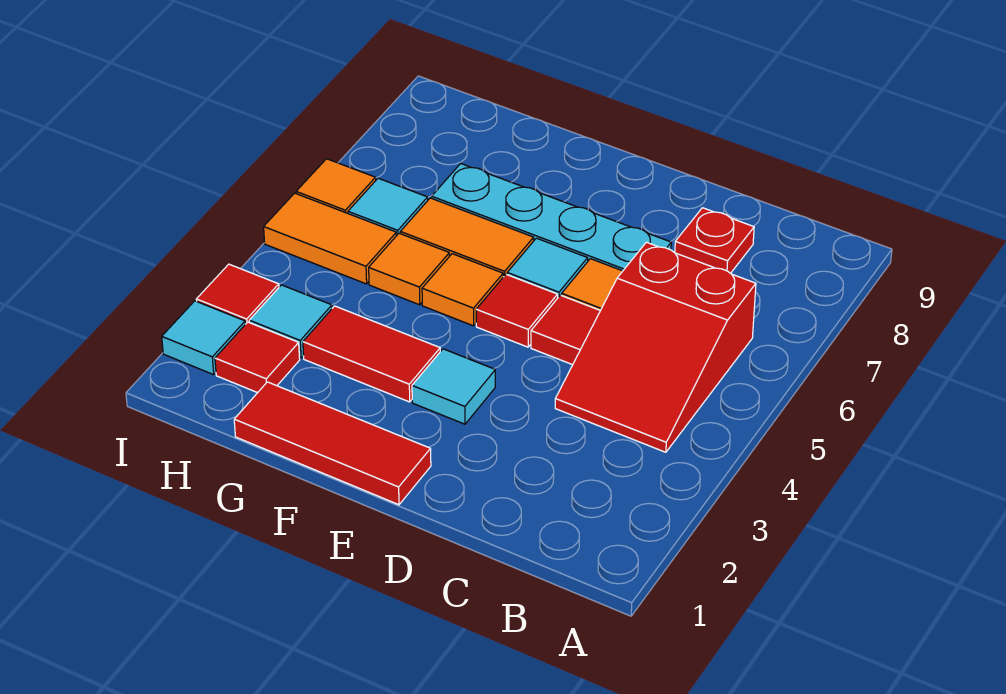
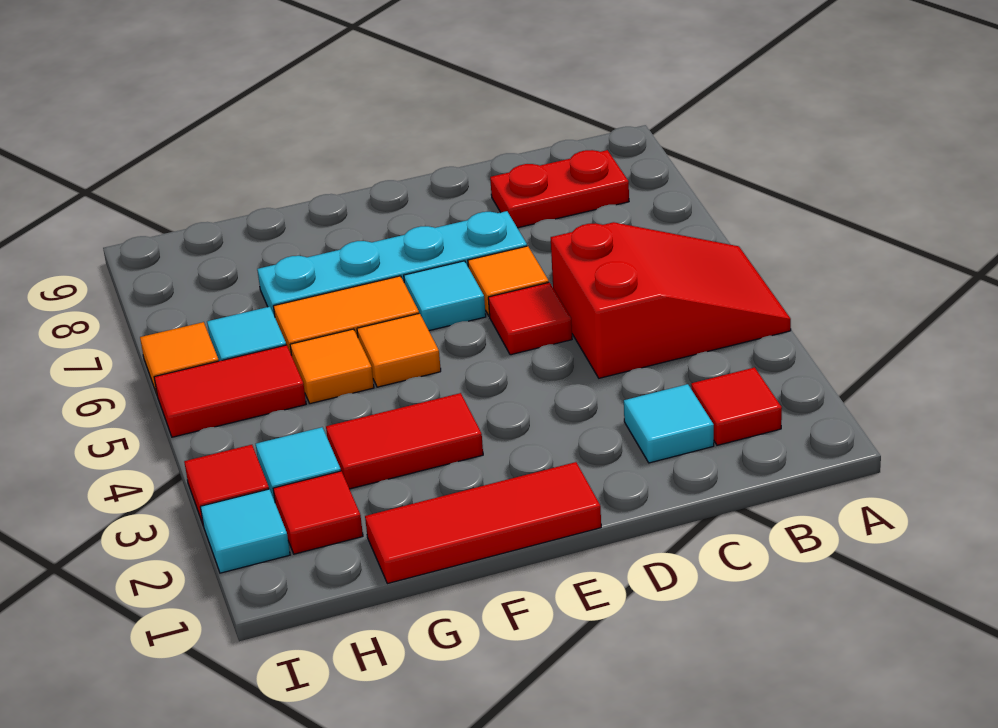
red 2x3 slope [555,242,756,452] -> red 2x3 slope turned to [551,222,791,378]
red 1x1 plate [675,208,754,273] -> red 1x2 plate [490,150,629,228]
cyan 1x1 tile [412,349,495,424] -> cyan 1x1 tile moved to [624,384,714,463]
red 1x1 tile [476,274,558,347] -> red 1x1 tile moved to [691,367,782,445]
orange 1x2 tile [264,193,396,284] -> red 1x2 tile [154,345,306,437]

